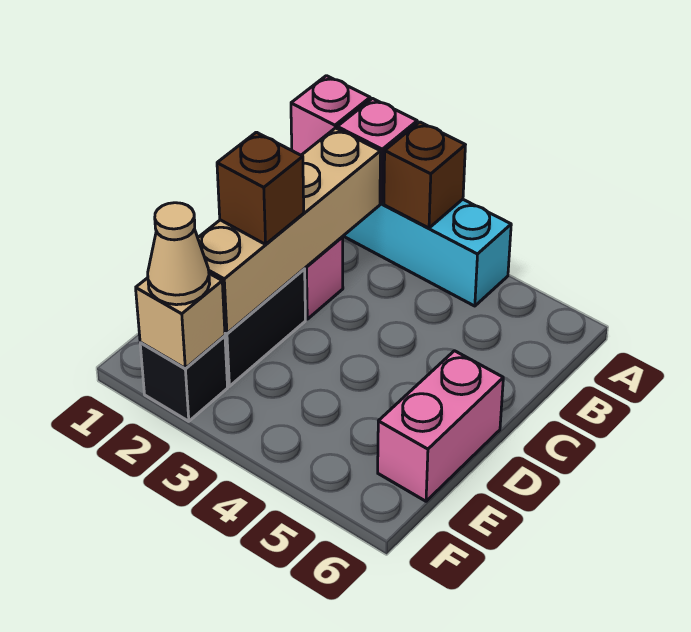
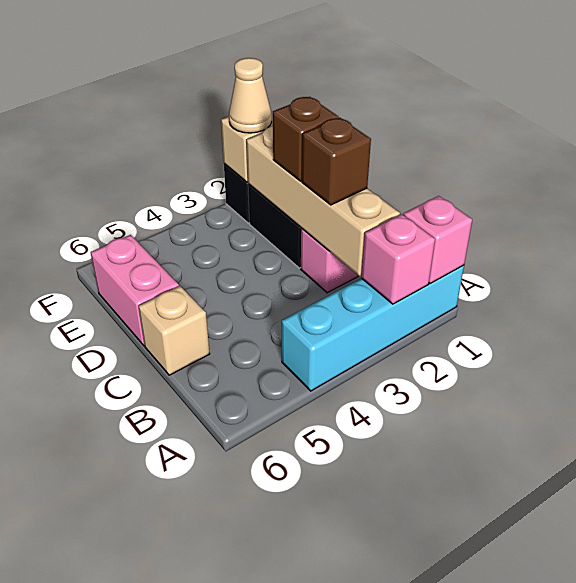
brown 1x1 brick [384,122,465,228] -> brown 1x1 brick moved to [302,118,371,205]
none -> tan 1x1 brick [139,286,210,375]

